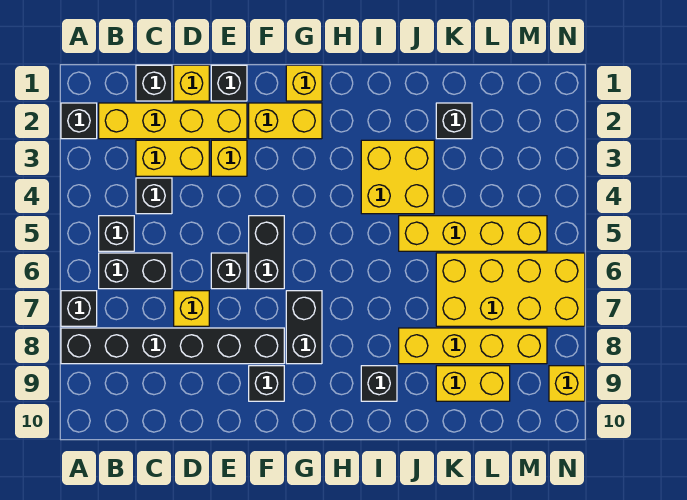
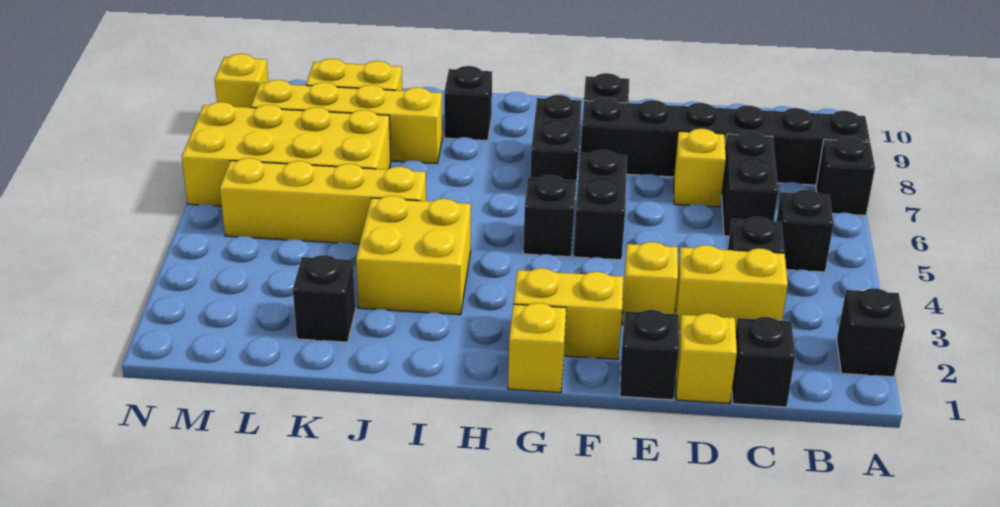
yellow 1x4 brick [99,103,247,139] -> none
black 1x2 brick [99,253,172,289] -> black 1x2 brick turned to [722,131,778,236]
black 1x1 brick [211,253,247,289] -> black 1x1 brick moved to [523,175,576,257]

